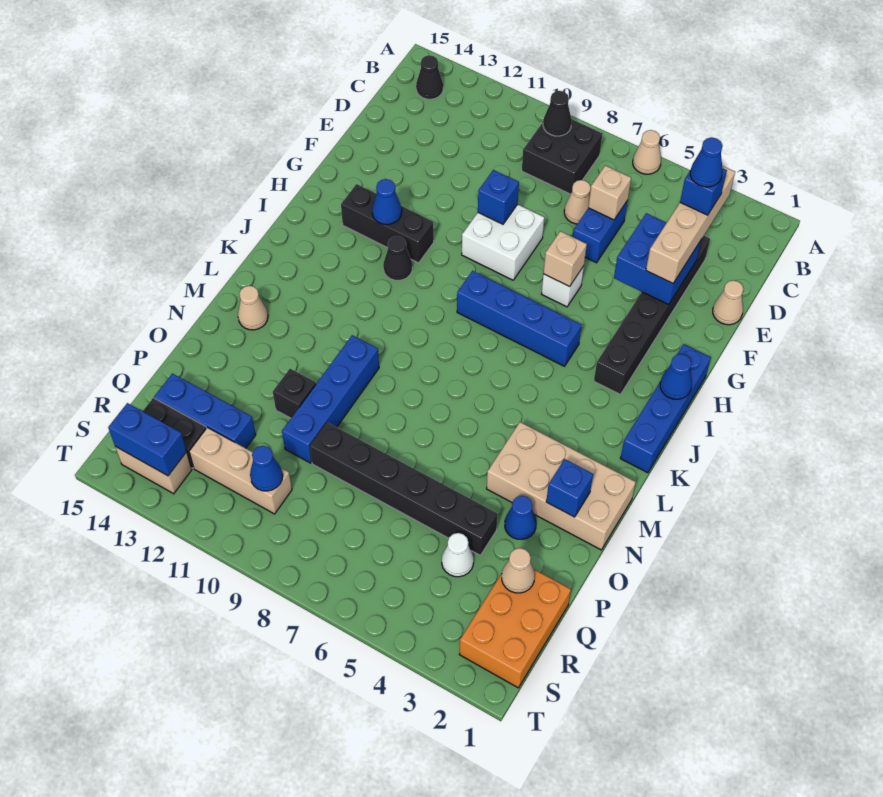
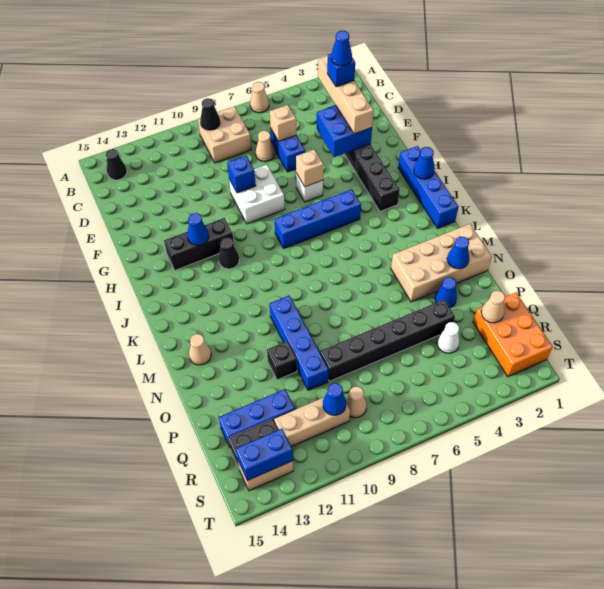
black 2x2 brick [522,119,603,194] -> tan 2x2 brick [198,106,251,163]
tan 1x1 cone [713,280,743,325] -> tan 1x1 cone moved to [346,387,367,418]
blue 1x1 brick [546,459,593,517] -> blue 1x1 cone [447,237,469,269]

